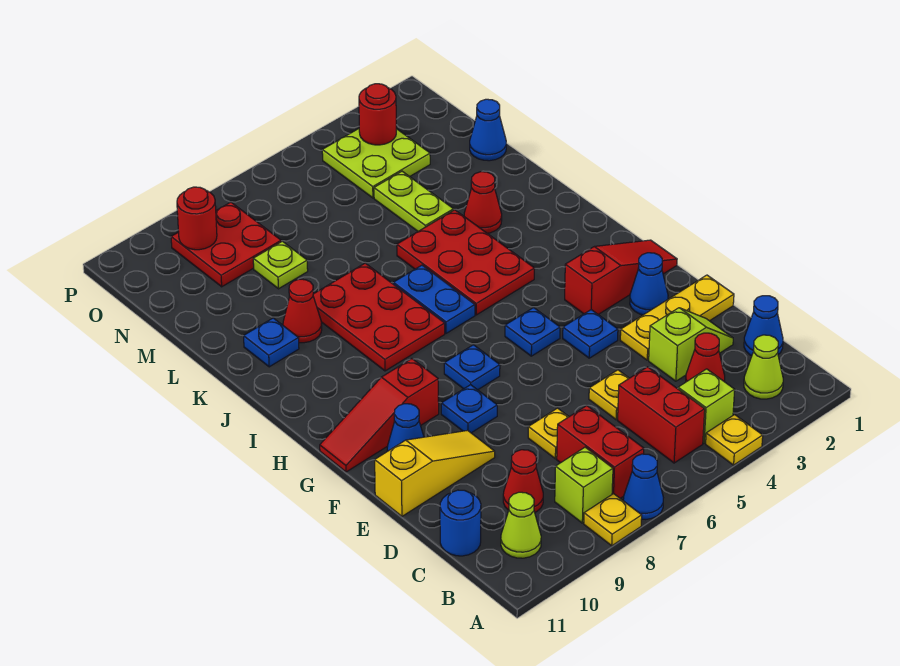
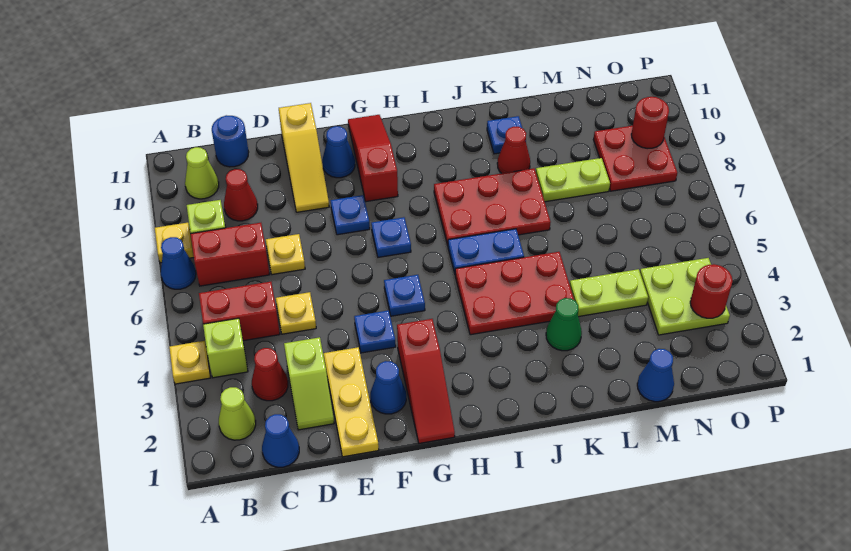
red 1x1 cone [464,172,502,233] -> green 1x1 cone [546,298,582,351]
lime 1x1 plate [253,241,308,289] -> lime 1x2 plate [536,158,610,202]

